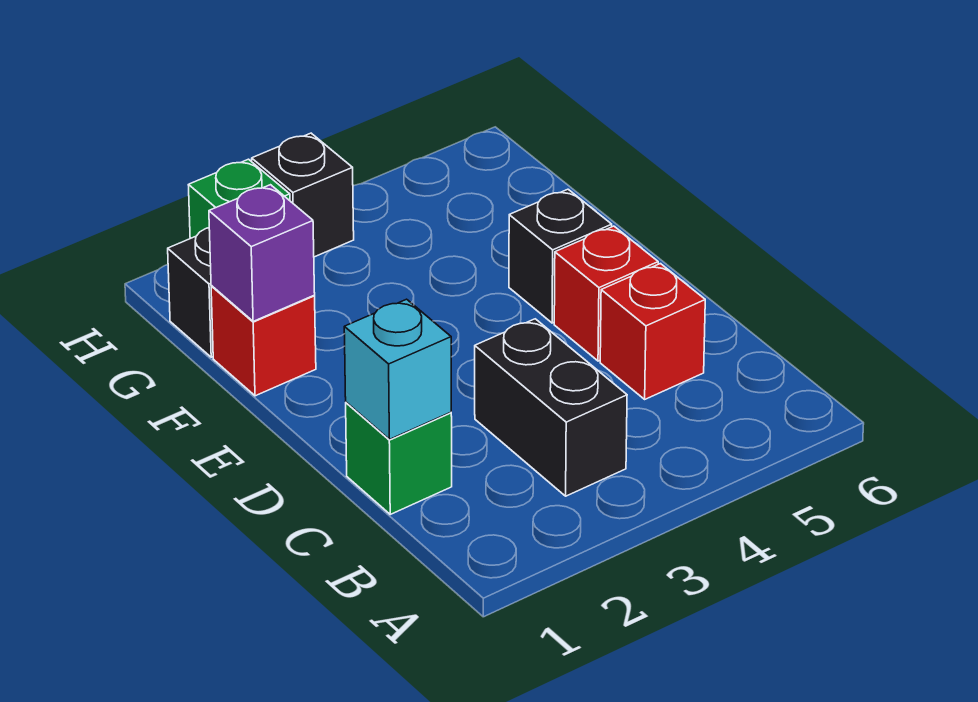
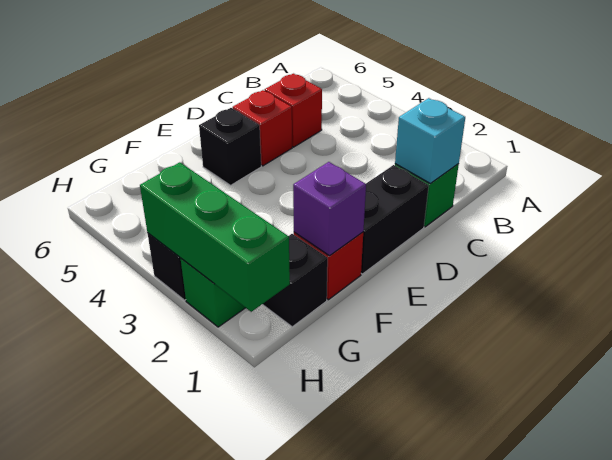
black 1x2 brick [475,319,627,496] -> black 1x2 brick moved to [361,165,429,274]
none -> green 1x3 brick [140,162,290,312]

